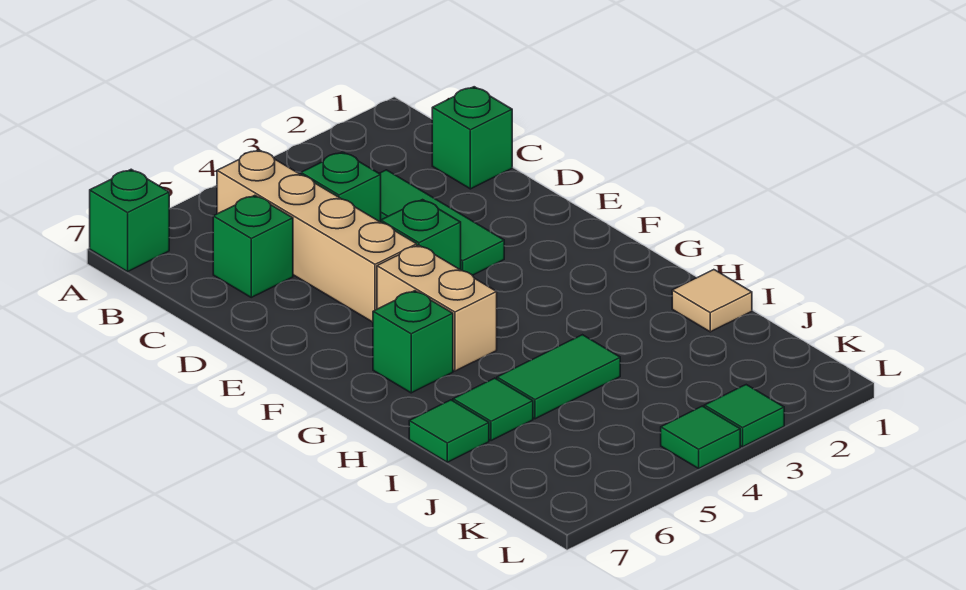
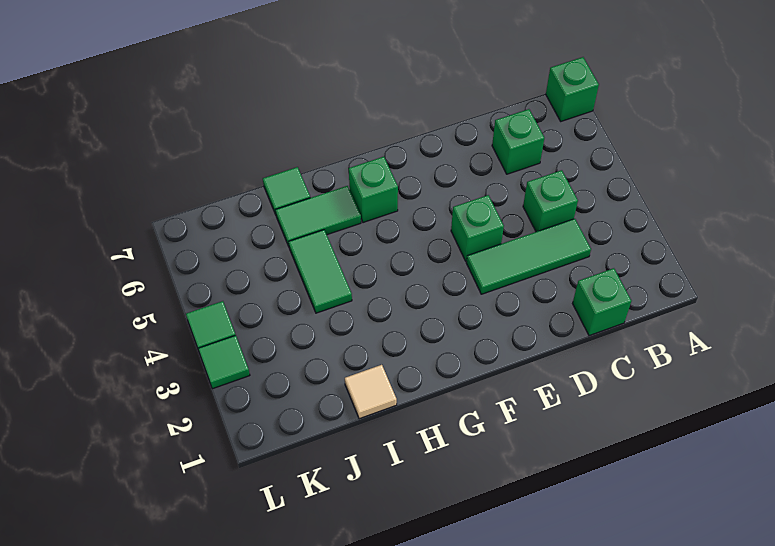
tan 1x4 brick [217,150,417,322] -> none
tan 1x2 brick [377,245,497,371] -> none
green 1x1 tile [453,378,533,441] -> green 1x2 tile [276,186,361,246]

